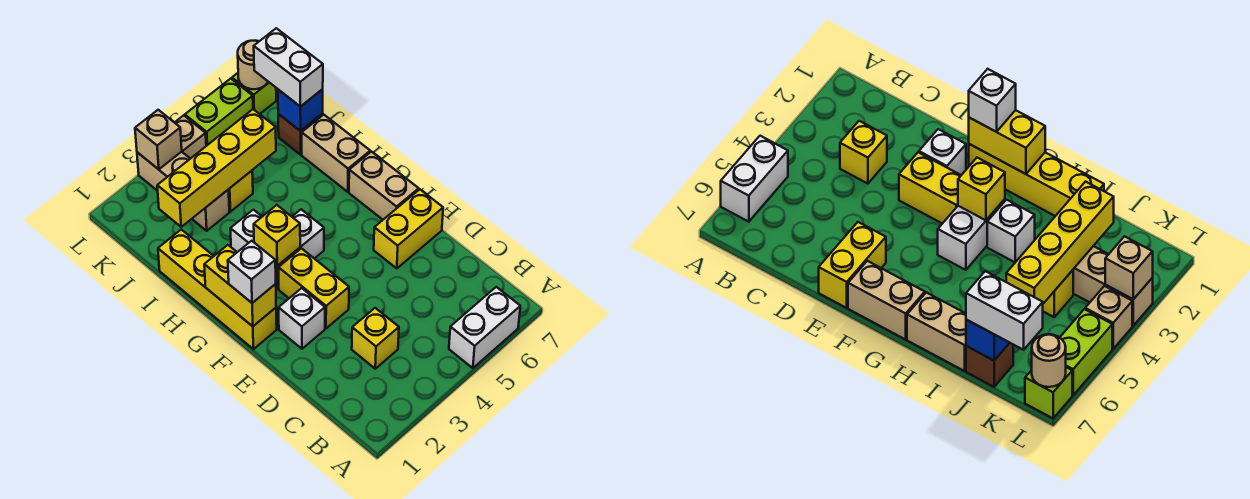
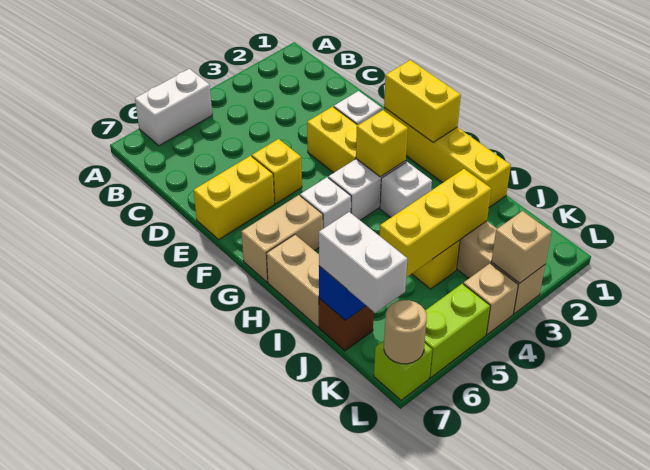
yellow 1x1 brick [352,308,399,369] -> yellow 1x1 brick moved to [252,139,302,204]
white 1x1 brick [228,241,276,303] -> white 1x1 brick moved to [300,177,351,229]
tan 1x2 brick [349,152,419,220] -> tan 1x2 brick turned to [241,195,323,282]
yellow 1x4 brick [157,109,276,227] -> yellow 1x3 brick [380,169,491,277]

